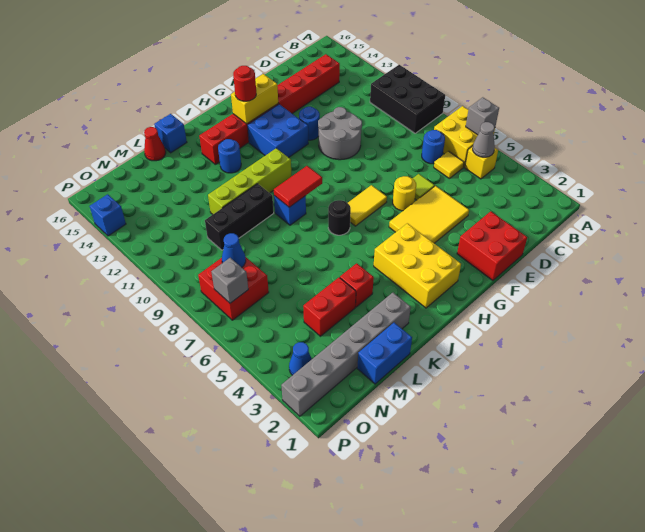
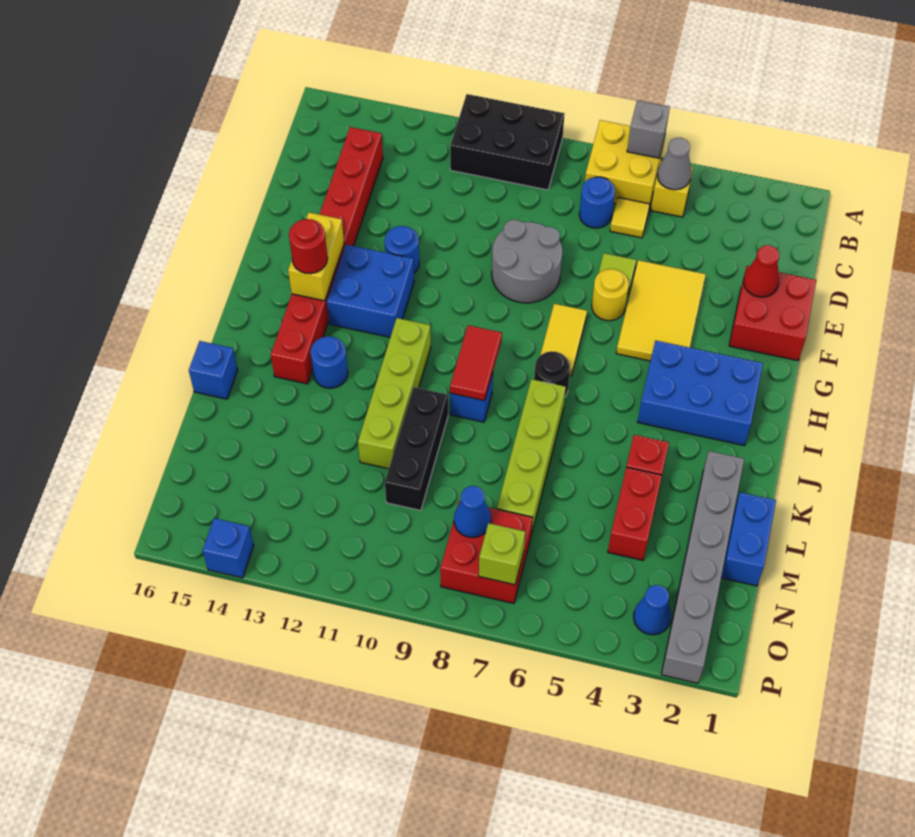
grey 2x2 round brick [318,107,362,160] -> grey 2x2 round brick moved to [492,220,562,303]
yellow 2x3 brick [374,223,461,308] -> blue 2x3 brick [638,341,763,446]
none -> lime 1x4 brick [497,379,566,535]
red 1x1 cone [144,127,166,161] -> red 1x1 cone moved to [744,245,779,297]
grey 1x1 brick [211,258,248,303] -> lime 1x1 brick [479,523,525,585]

